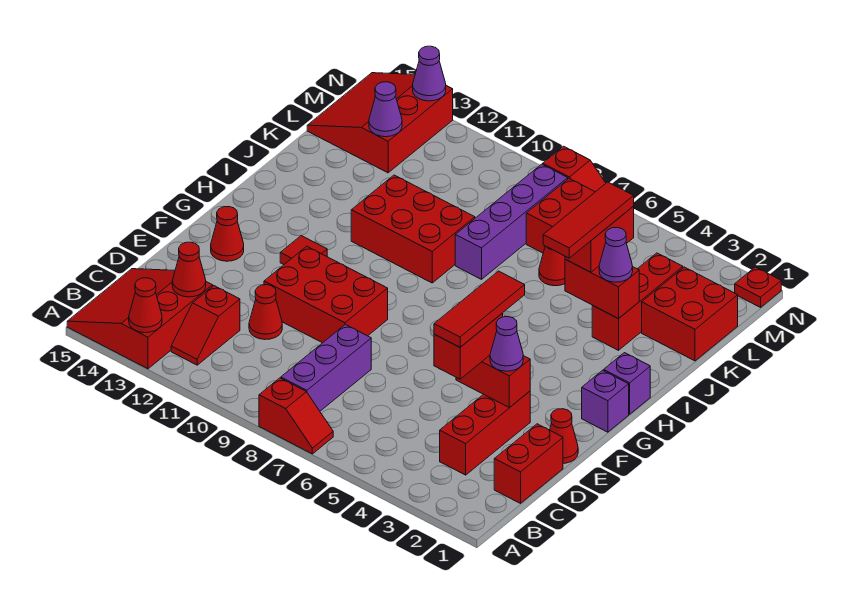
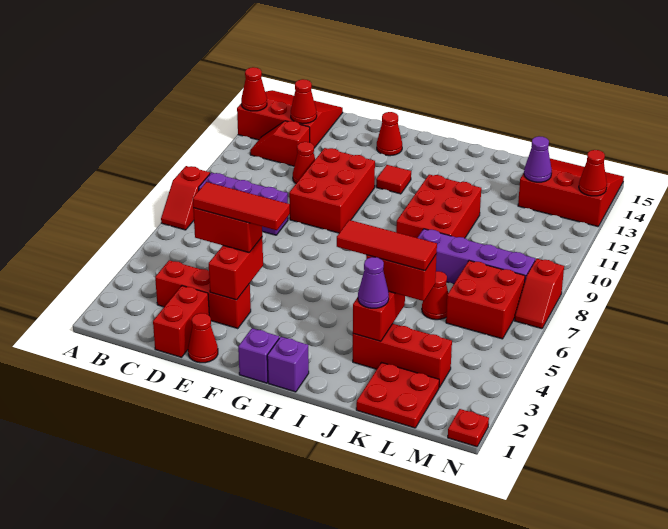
red 1x2 brick [494,424,563,503] -> red 1x2 brick turned to [153,286,209,357]
purple 1x1 cone [490,317,523,371] -> none
red 2x2 brick [642,267,738,361] -> red 2x2 plate [356,363,439,428]
purple 1x1 cone [413,46,446,101] -> red 1x1 cone [579,150,607,196]

